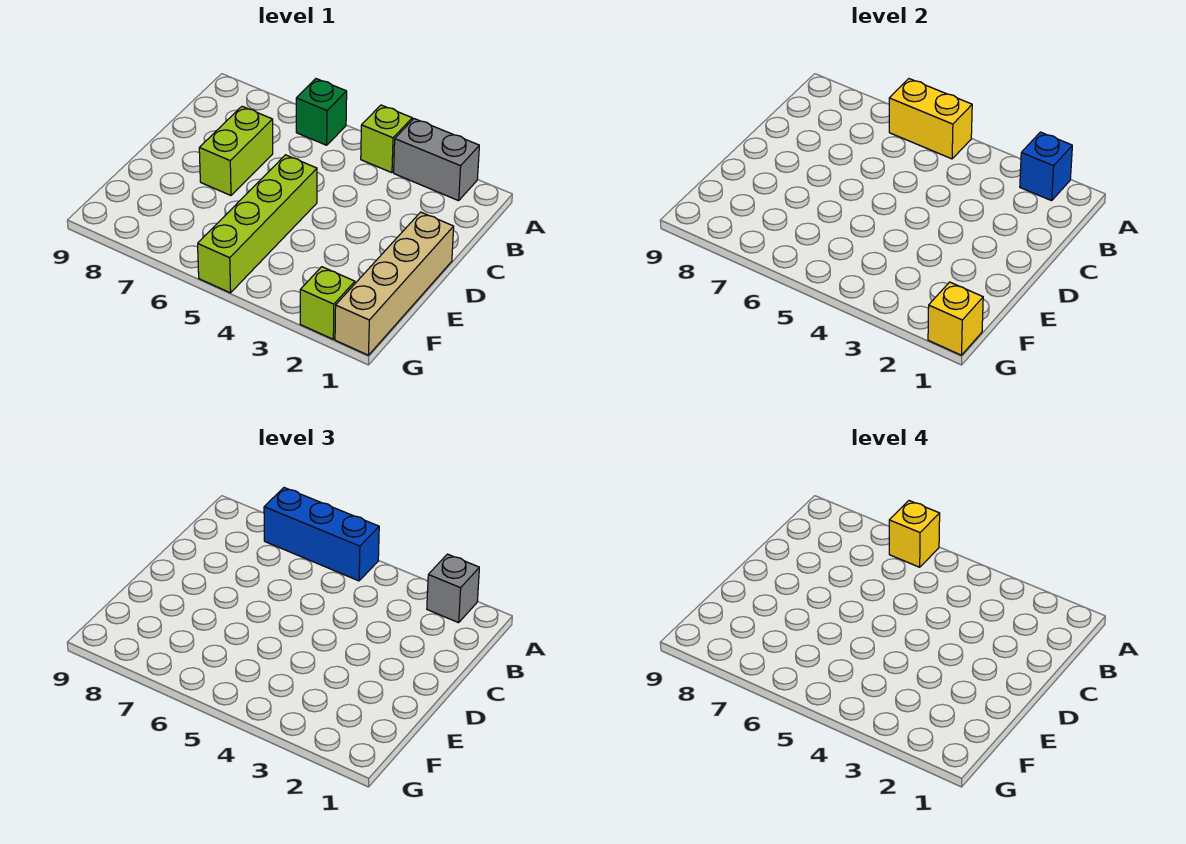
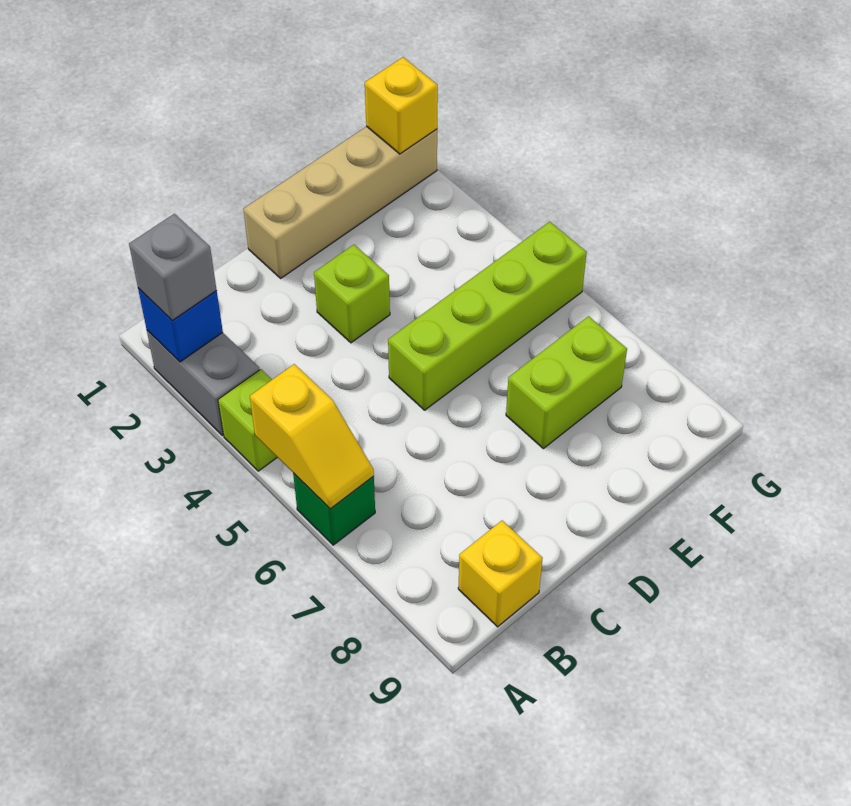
yellow 1x2 brick [889,79,972,159] -> yellow 1x2 slope [250,364,374,509]
blue 1x3 brick [264,488,379,581] -> none
yellow 1x1 brick [889,501,940,567] -> yellow 1x1 brick moved to [458,521,543,627]
lime 1x2 brick [199,106,273,195] -> lime 1x2 brick moved to [506,316,627,449]
lime 1x1 brick [300,267,355,339] -> lime 1x1 brick moved to [314,245,390,343]

